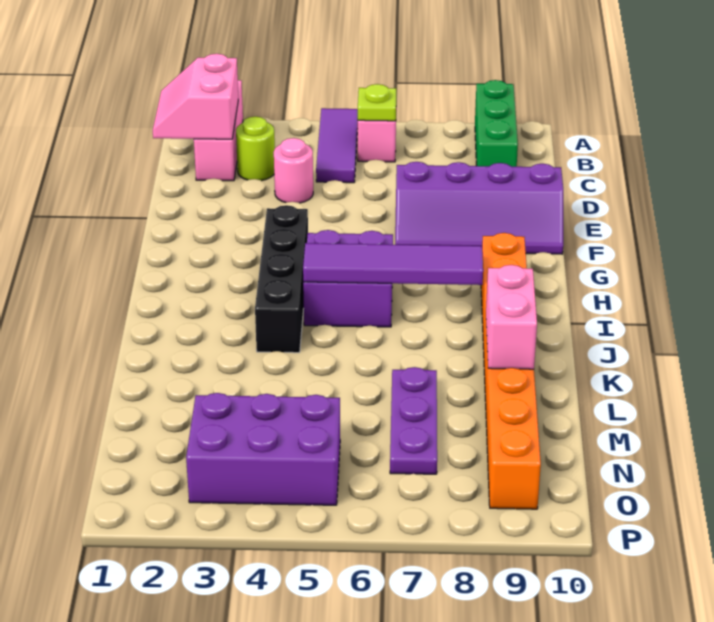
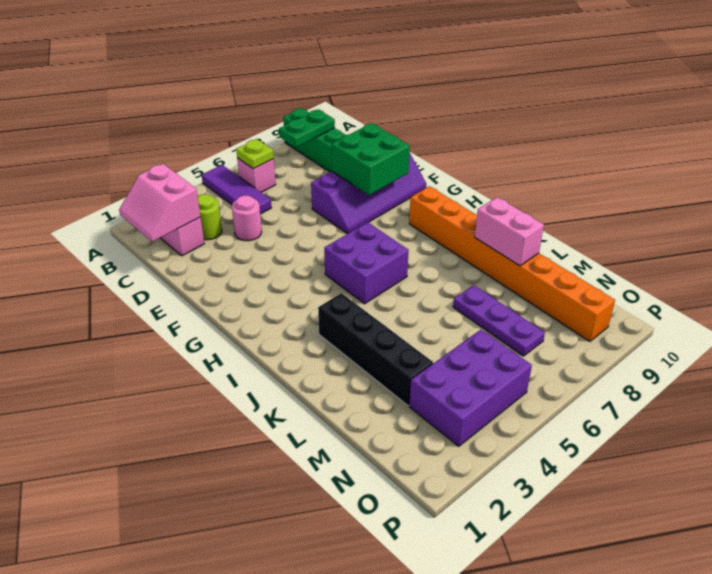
none -> green 1x2 plate [279,110,335,147]
none -> green 2x2 brick [331,123,410,195]
black 1x4 brick [255,205,308,353] -> black 1x4 brick moved to [318,293,433,406]
purple 1x4 tile [303,243,483,285] -> none

